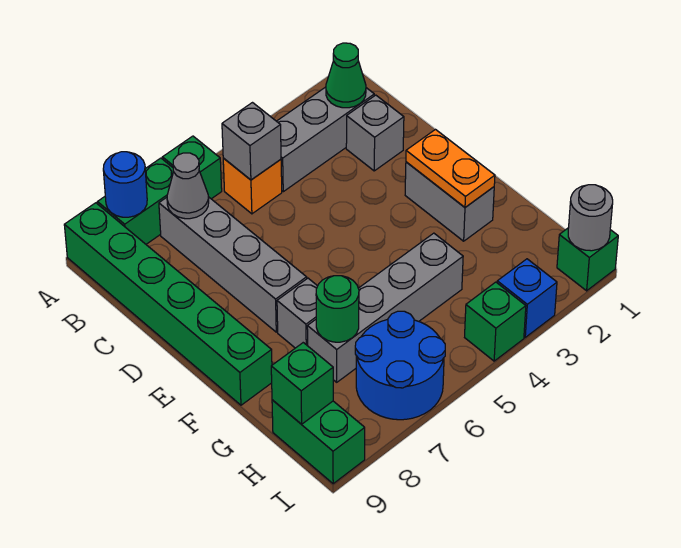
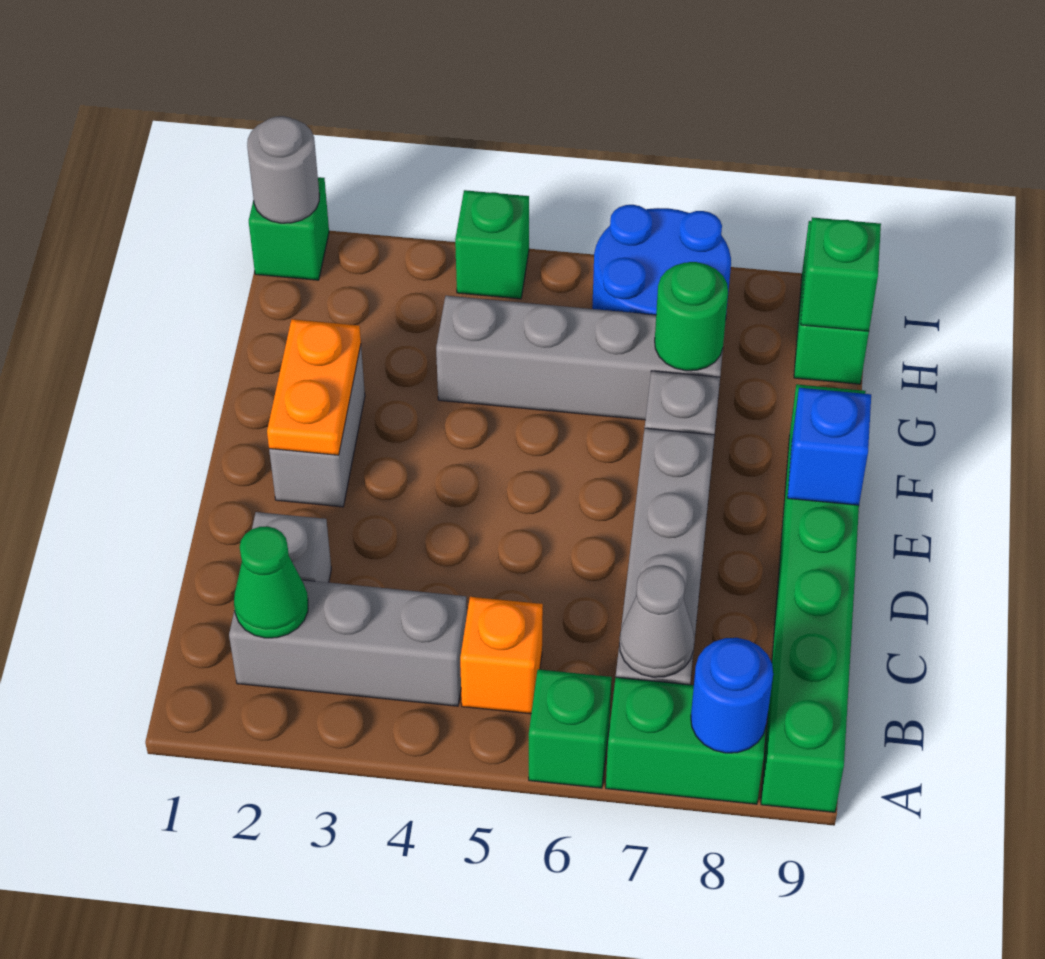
grey 1x1 brick [222,103,281,180] -> none
blue 1x1 brick [497,259,557,337] -> blue 1x1 brick moved to [788,388,871,505]

